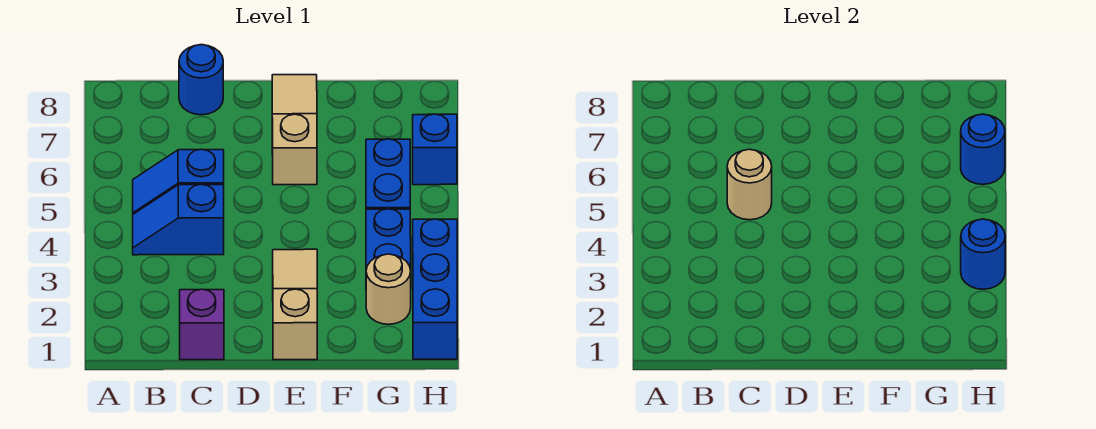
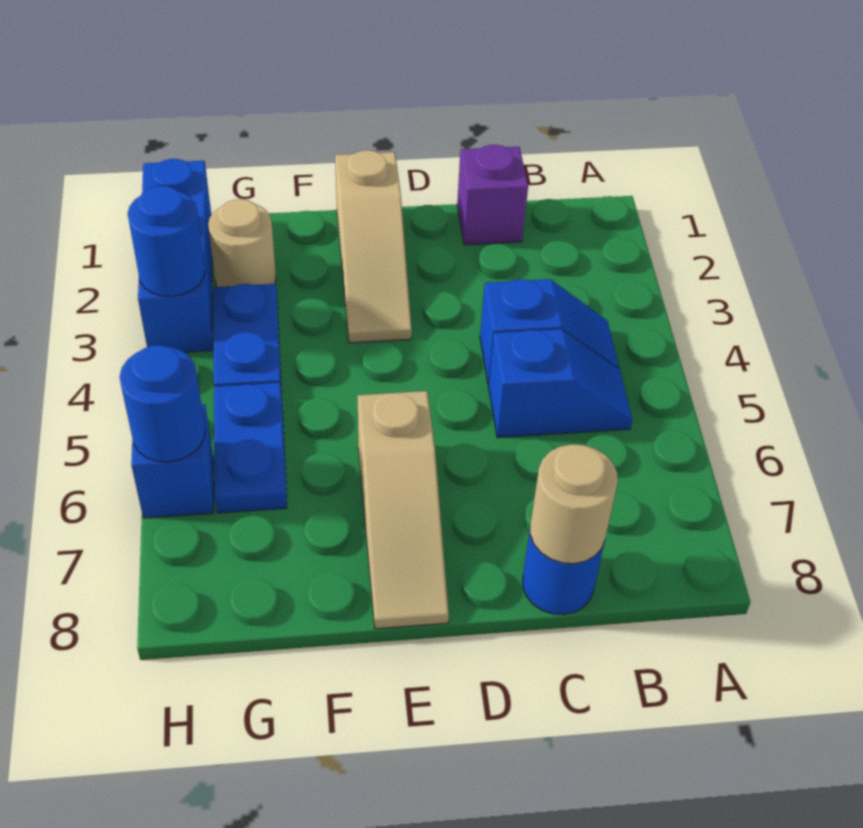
tan 1x1 round brick [727,149,772,220] -> tan 1x1 round brick moved to [530,444,618,564]

